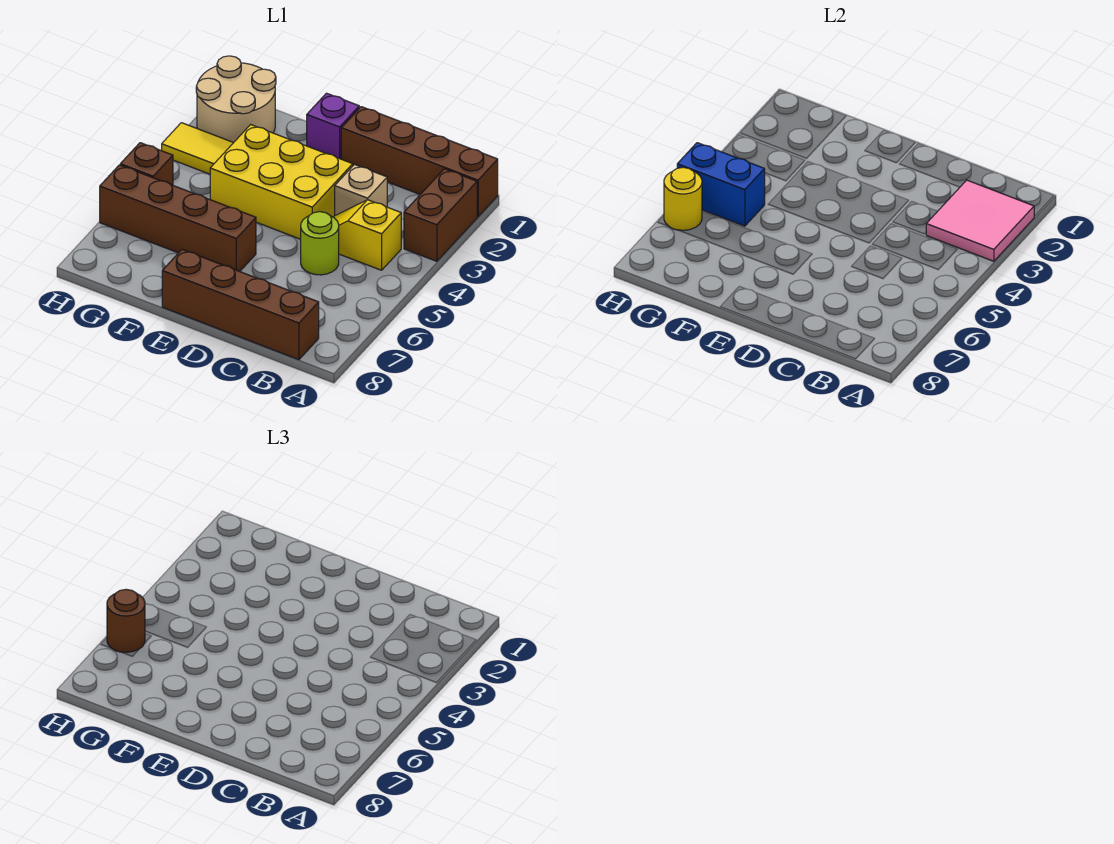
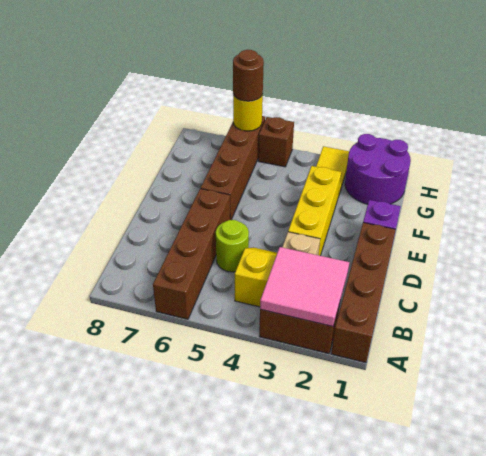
brown 1x4 brick [162,250,319,360] -> brown 1x4 brick moved to [153,189,230,319]
yellow 2x3 brick [210,125,353,239] -> yellow 1x3 brick [288,166,341,256]
tan 2x2 round brick [196,56,276,143] -> purple 2x2 round brick [345,134,411,204]
blue 1x2 brick [677,143,765,226] -> none

